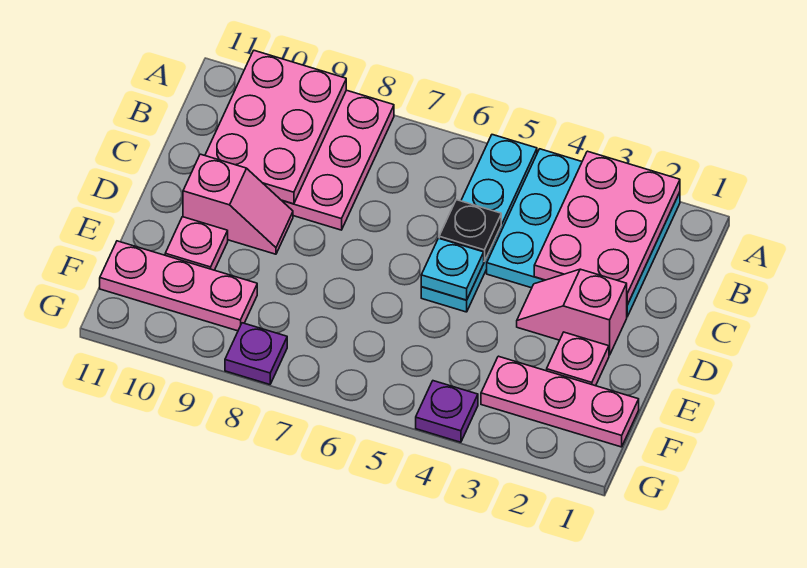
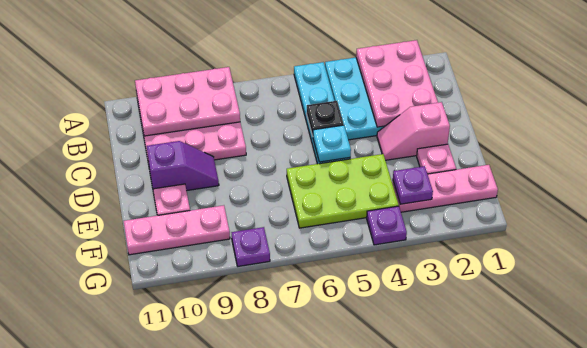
pink 2x3 plate [205,51,346,204] -> pink 2x3 plate turned to [135,67,240,136]
pink 1x2 slope [183,154,293,254] -> purple 1x2 slope [147,141,219,191]
none -> lime 2x3 plate [287,154,399,228]
none -> purple 1x1 plate [393,166,433,204]

